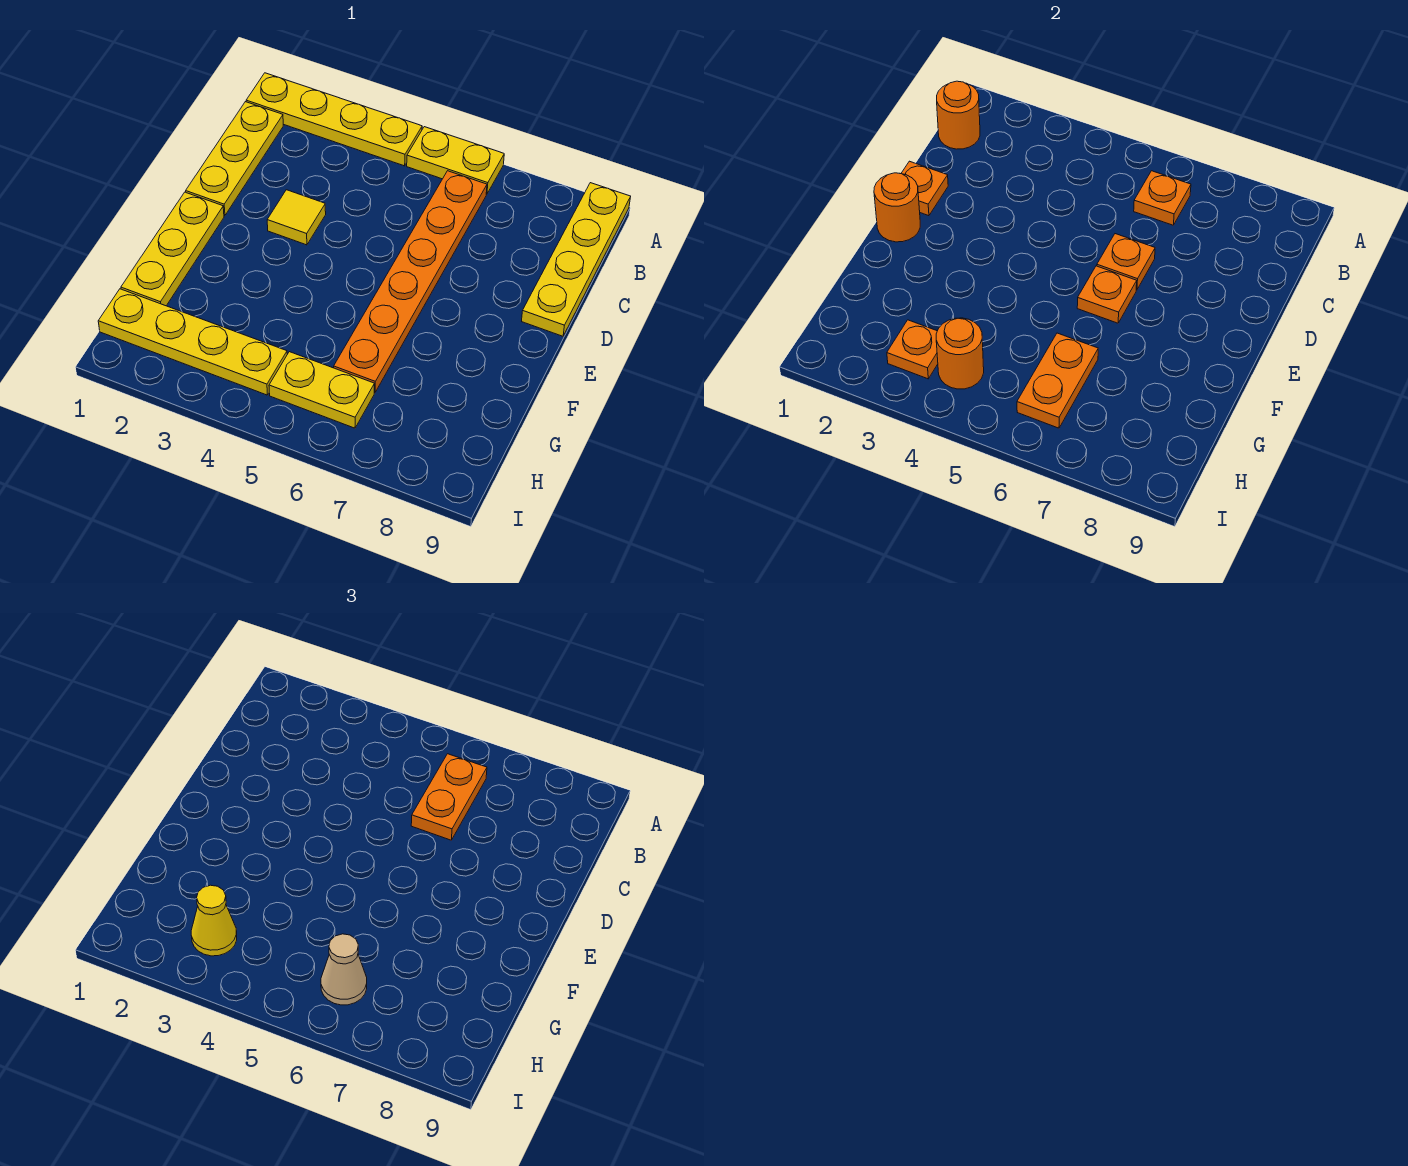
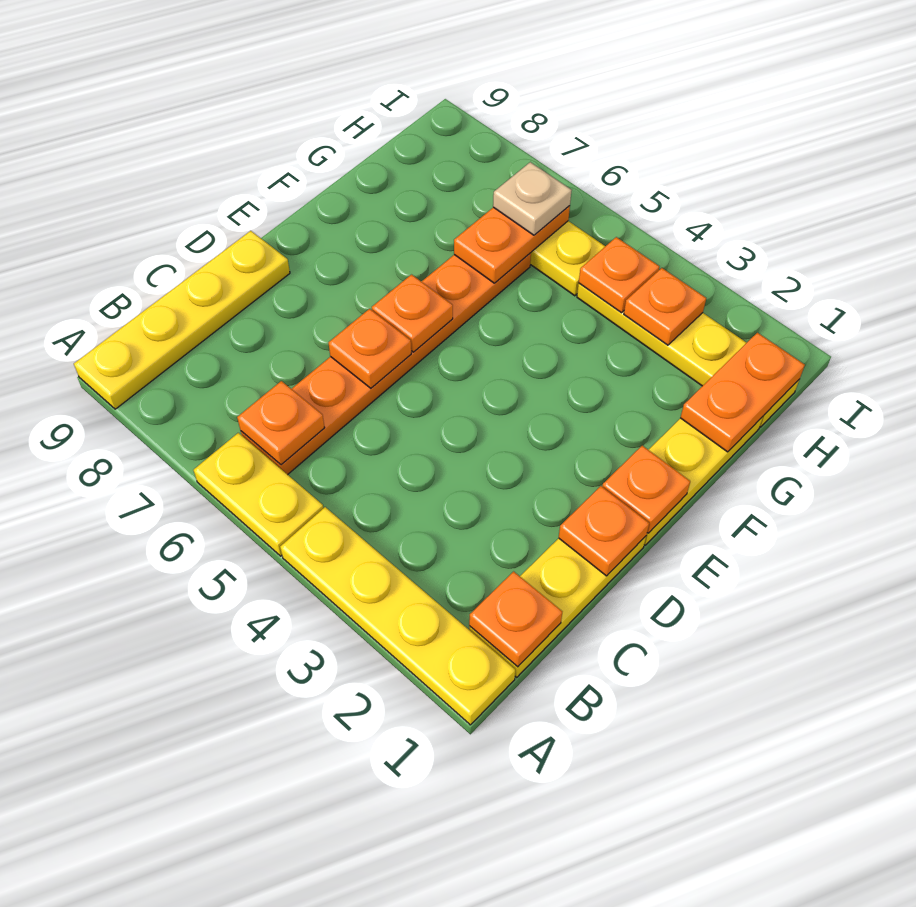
orange 1x1 round brick [937,81,980,149] -> orange 1x1 plate [469,572,562,667]
orange 1x2 plate [411,754,487,840] -> orange 1x2 plate moved to [680,333,805,452]
yellow 1x1 tile [267,190,326,245] -> none
orange 1x1 round brick [874,173,920,242] -> orange 1x1 plate [602,446,690,533]
yellow 1x1 cone [191,885,237,956] -> none
orange 1x1 round brick [936,318,984,389] -> orange 1x1 plate [579,237,659,313]
tan 1x1 cone [321,934,367,1005] -> tan 1x1 plate [493,162,572,235]

